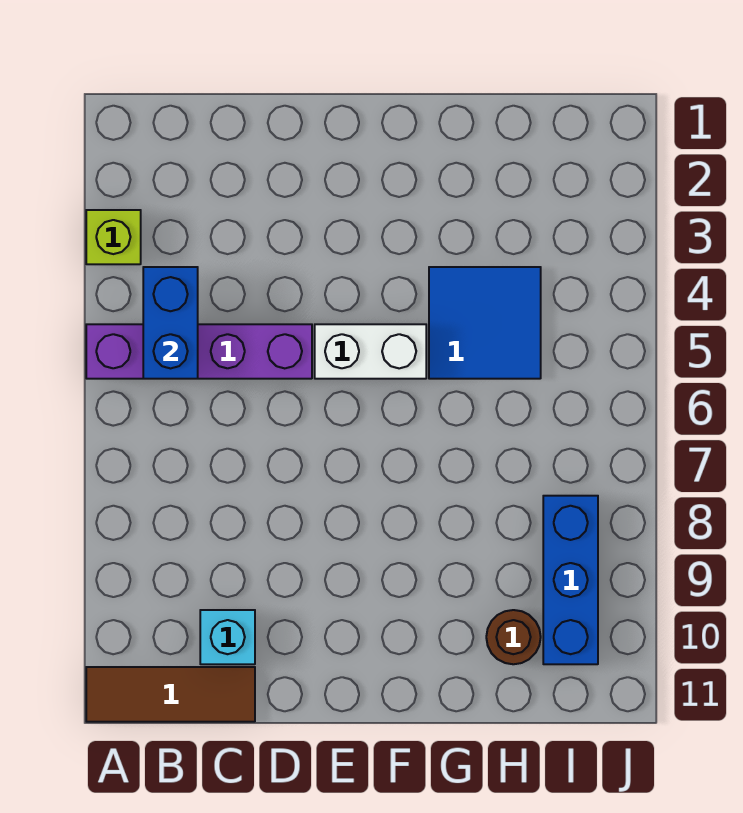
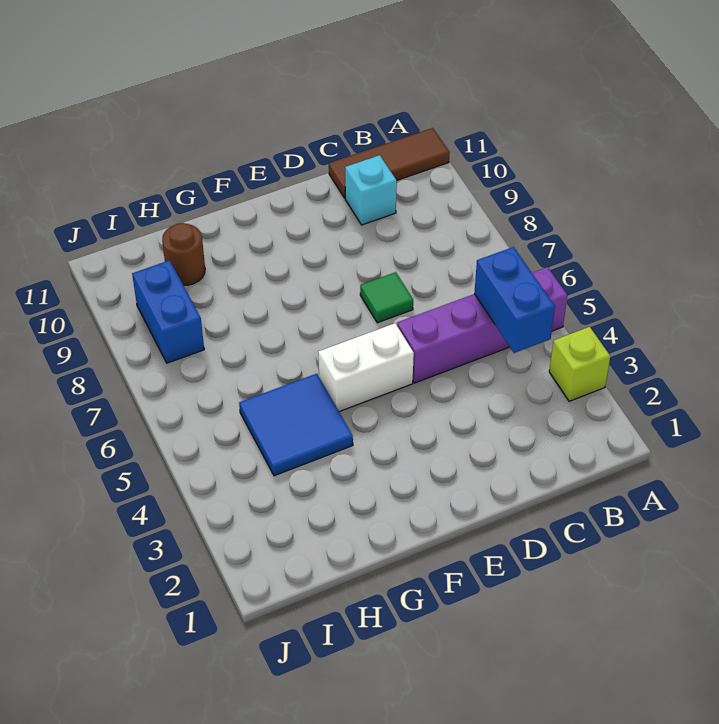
none -> green 1x1 tile [360,272,413,323]
blue 1x3 brick [543,496,598,664] -> blue 1x2 brick [132,260,204,363]

